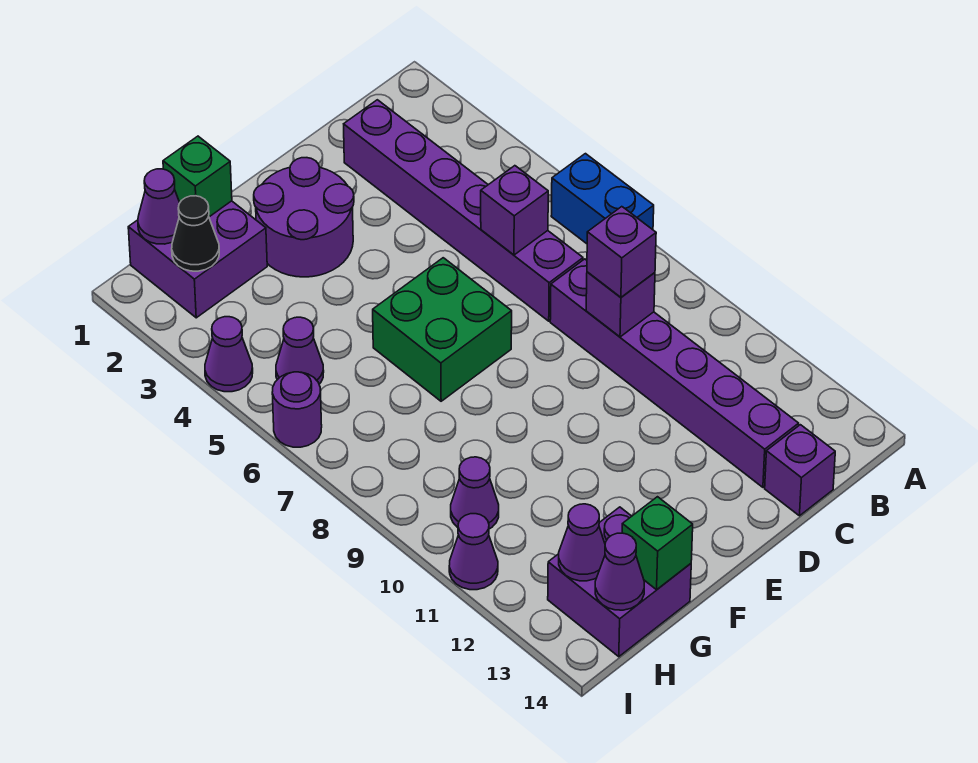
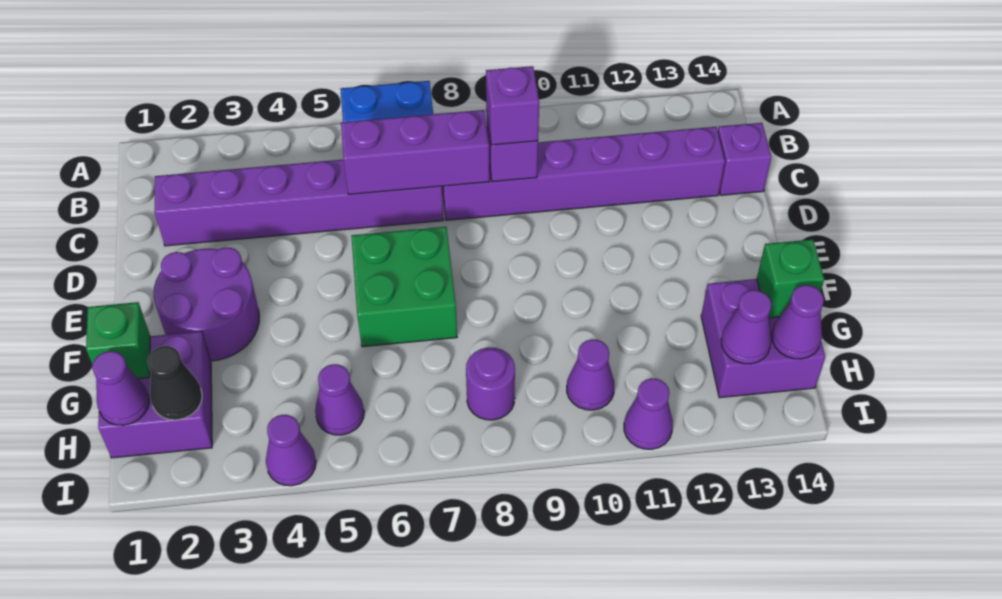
purple 1x1 brick [481,166,548,255] -> purple 1x3 brick [341,110,490,194]
purple 1x1 round brick [272,372,322,447] -> purple 1x1 round brick moved to [466,347,515,420]

